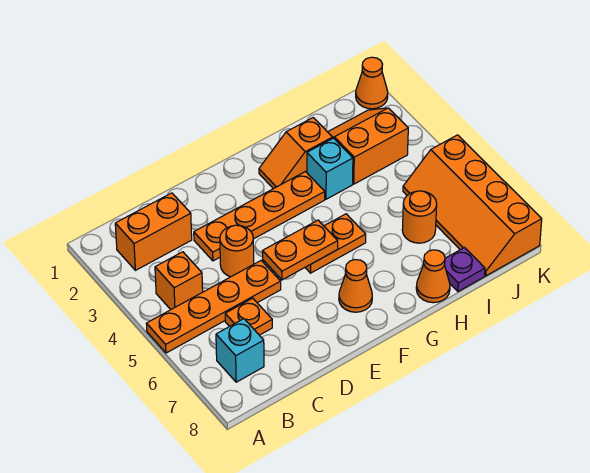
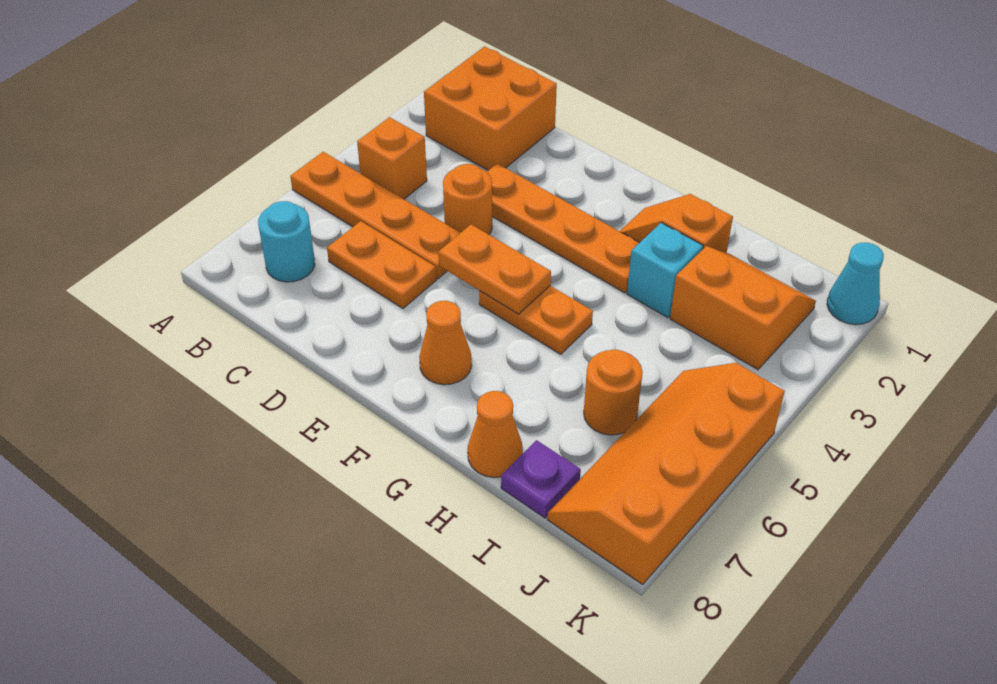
orange 1x2 brick [115,193,192,270] -> orange 2x2 brick [424,47,557,170]
cyan 1x1 brick [216,319,264,382] -> cyan 1x1 round brick [258,201,315,282]
orange 1x1 plate [225,298,272,335] -> orange 1x2 plate [327,221,436,308]
orange 1x1 cone [356,57,388,109] -> cyan 1x1 cone [827,243,884,325]

